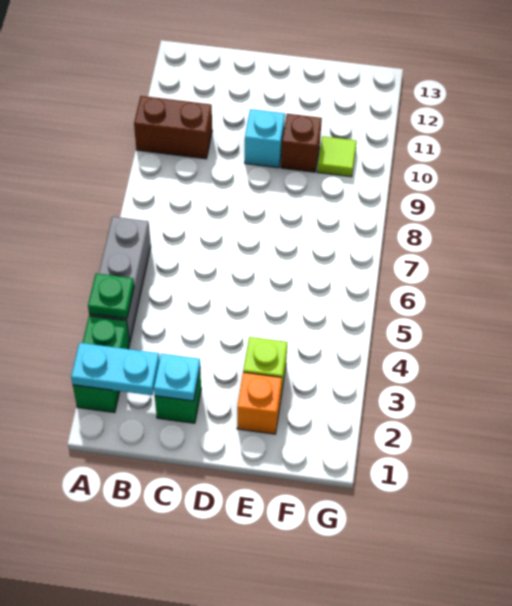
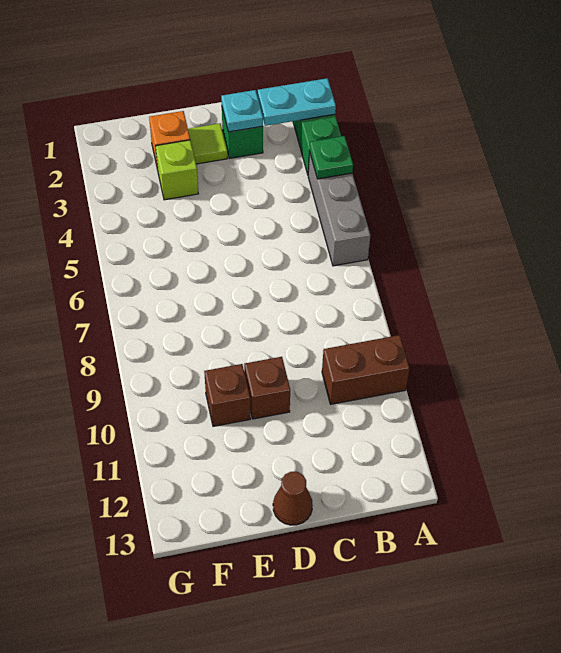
cyan 1x1 brick [245,109,285,168] -> brown 1x1 brick [244,357,290,419]
none -> brown 1x1 cone [273,472,313,525]
lime 1x1 tile [317,136,357,177] -> lime 1x1 tile moved to [188,123,227,164]

